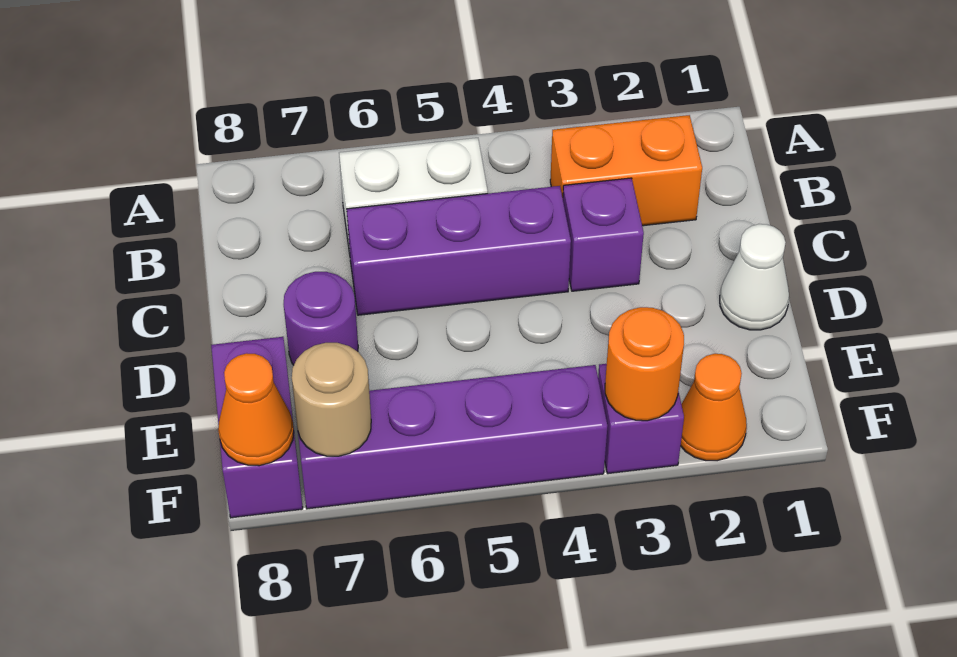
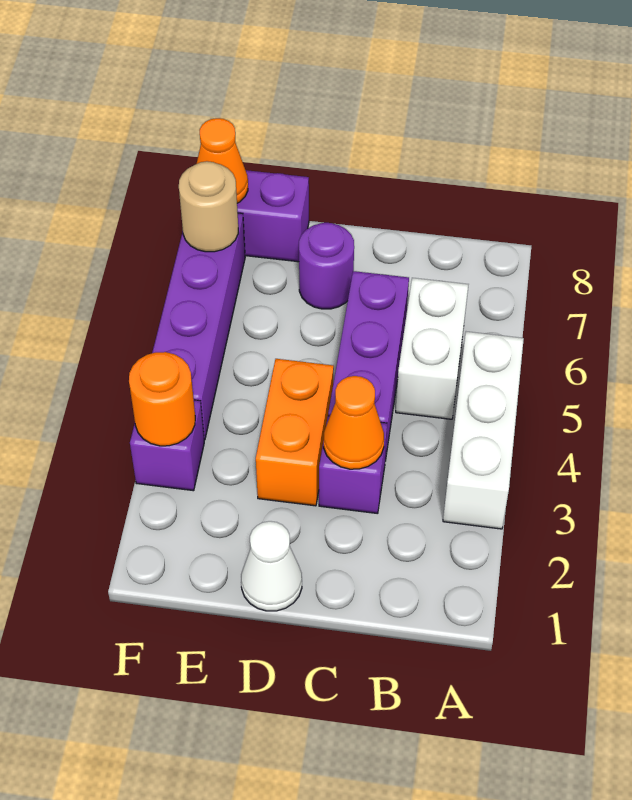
none -> white 1x3 brick [443,332,524,529]
orange 1x2 brick [550,115,702,226] -> orange 1x2 brick moved to [256,359,334,506]
orange 1x1 cone [681,354,747,461] -> orange 1x1 cone moved to [324,376,384,469]

